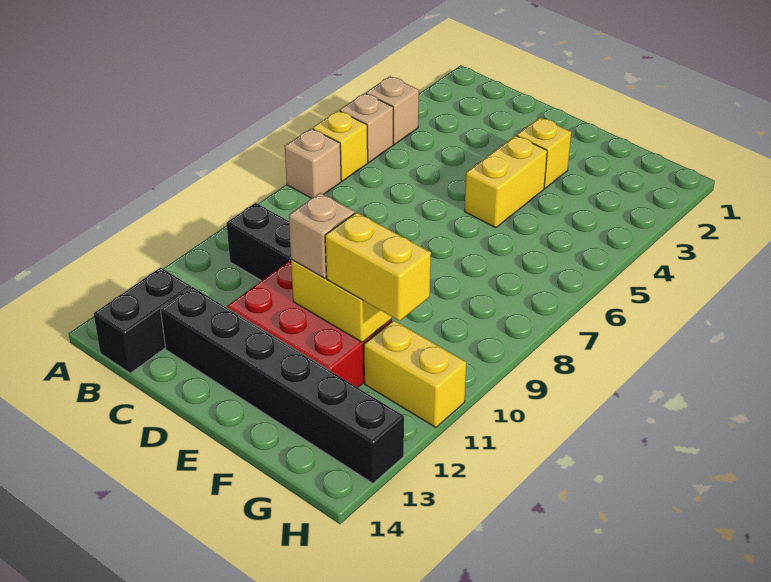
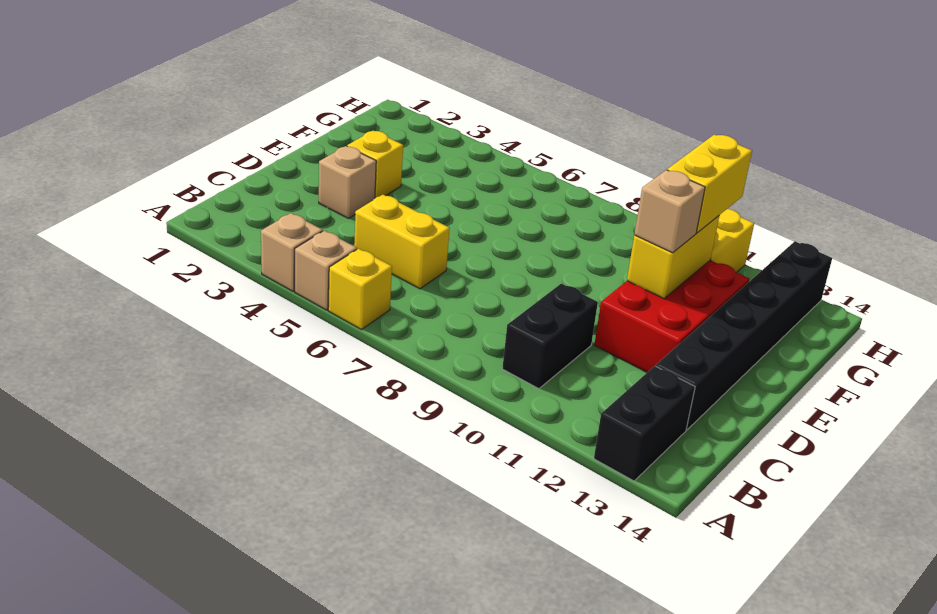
tan 1x1 brick [285,128,341,198] -> tan 1x1 brick moved to [319,146,376,218]
black 1x2 brick [94,268,191,373] -> black 1x2 brick turned to [594,366,695,481]
yellow 1x2 brick [465,135,547,228] -> yellow 1x2 brick moved to [354,195,450,289]

